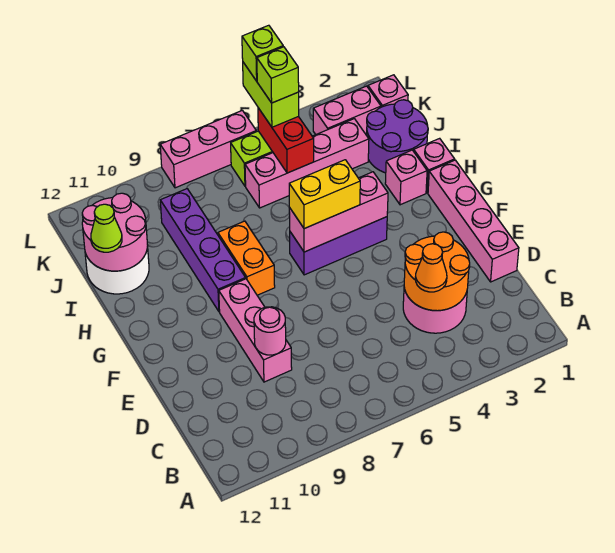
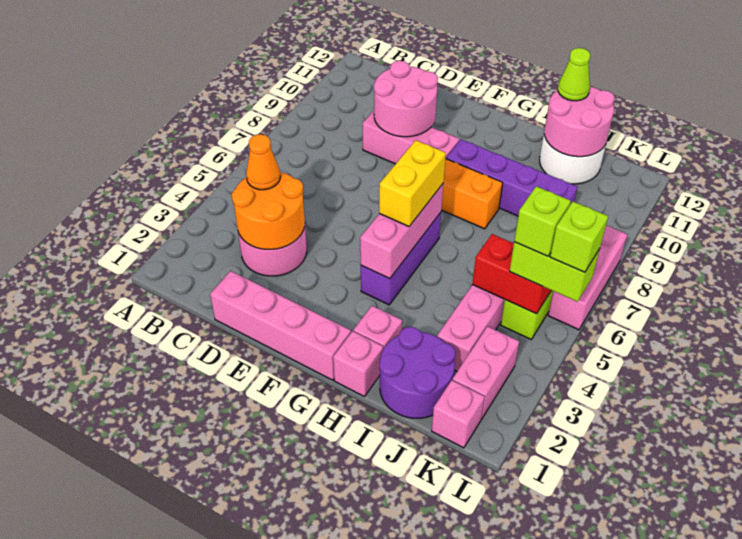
pink 1x1 round brick [254,307,286,355] -> pink 2x2 round brick [374,61,438,137]

